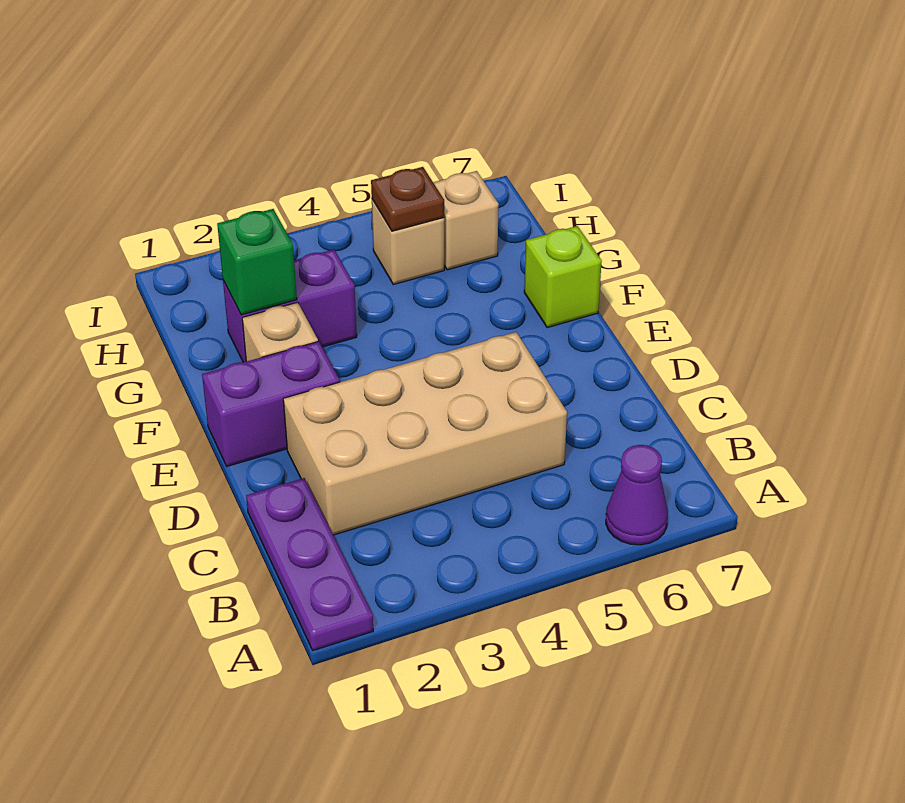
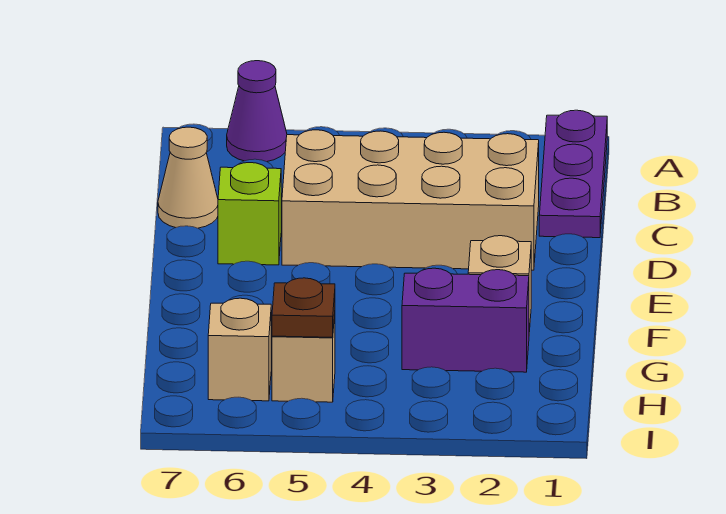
none -> tan 1x1 cone [158,127,218,228]
purple 1x2 brick [202,341,340,466] -> none
lime 1x1 brick [524,226,602,328] -> lime 1x1 brick moved to [218,163,281,265]
green 1x1 brick [217,209,297,315] -> none

